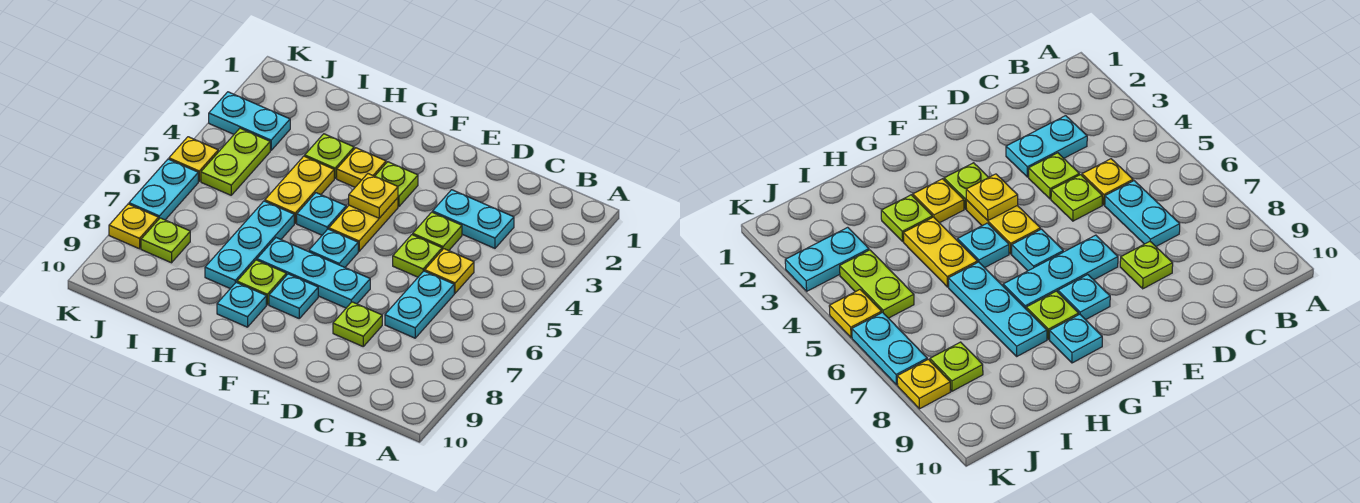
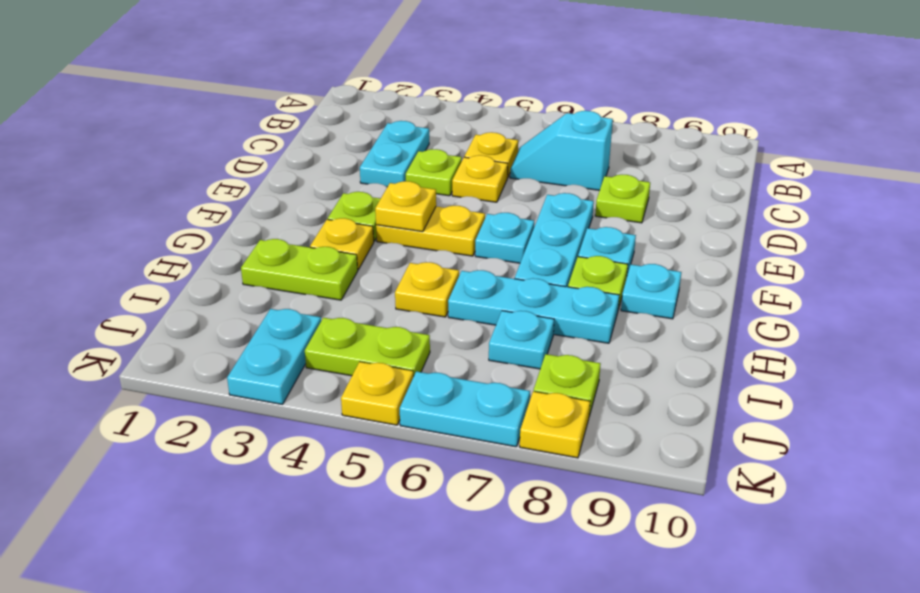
cyan 1x2 plate [385,271,454,338] -> cyan 1x2 slope [510,111,613,190]
lime 1x1 plate [393,235,442,277] -> yellow 1x1 plate [452,155,508,202]
cyan 1x1 plate [297,193,346,235] -> cyan 1x1 plate moved to [489,311,554,369]
lime 1x1 plate [305,134,354,178] -> lime 1x2 plate [241,239,358,300]
yellow 1x2 plate [265,156,334,223] -> yellow 1x1 plate [395,262,459,317]

